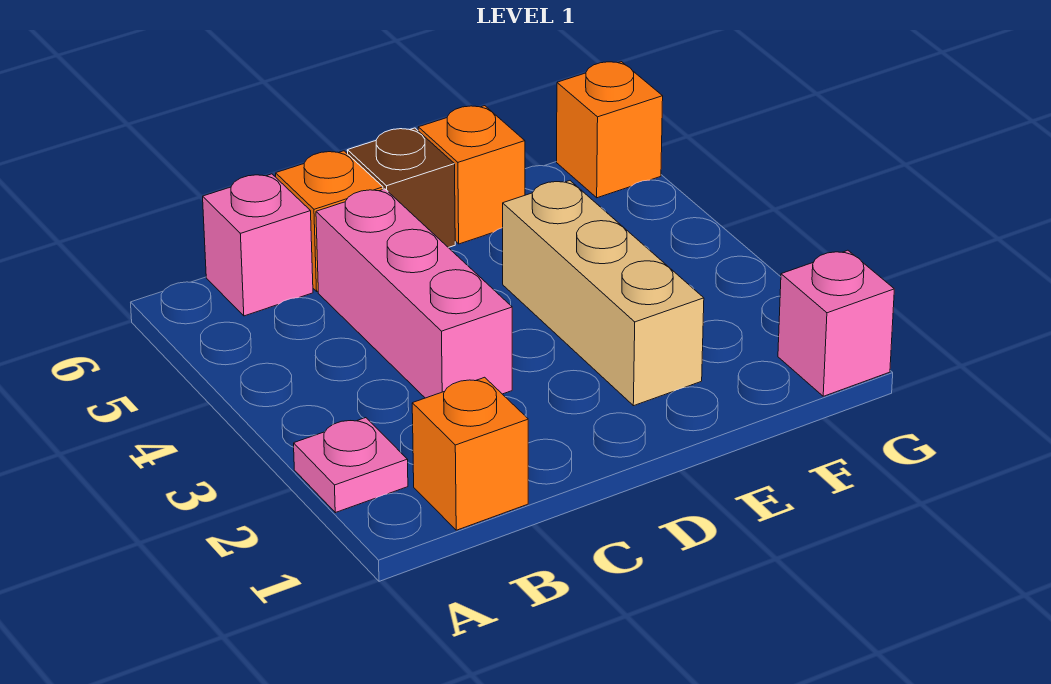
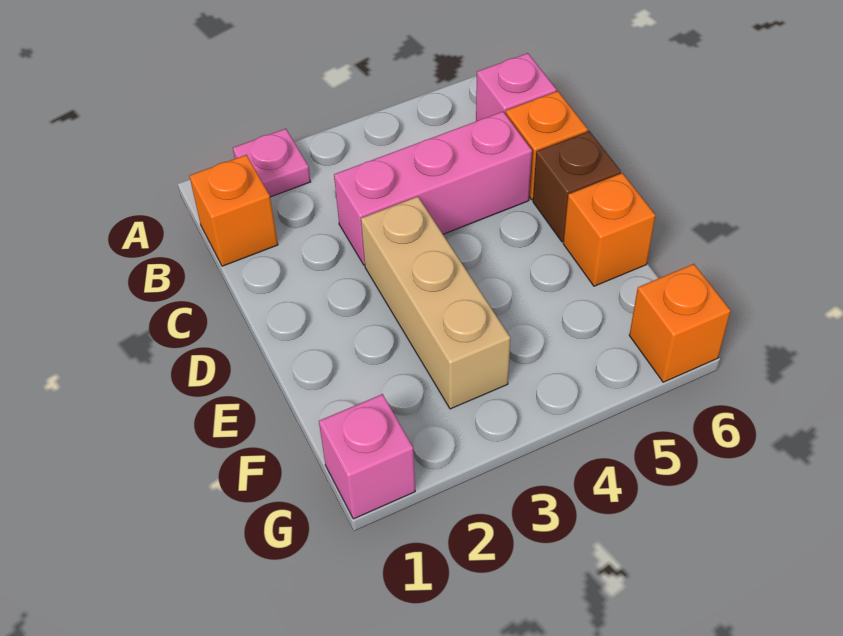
tan 1x3 brick [503,181,704,406] -> tan 1x3 brick turned to [361,197,510,409]

